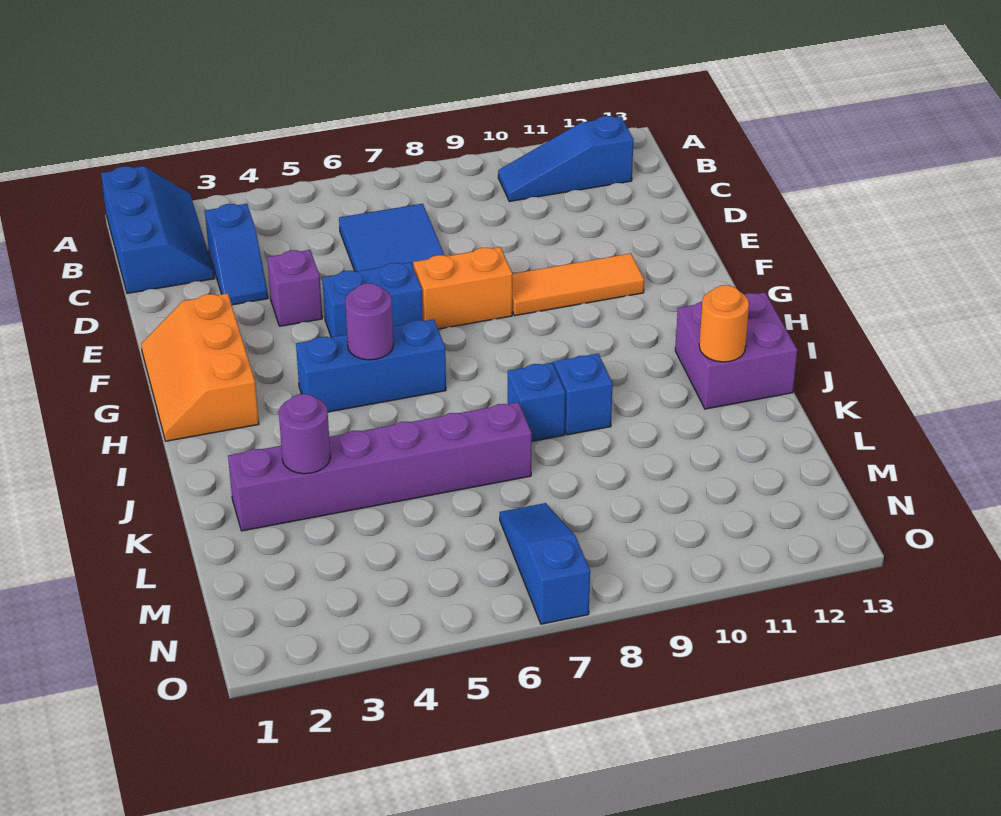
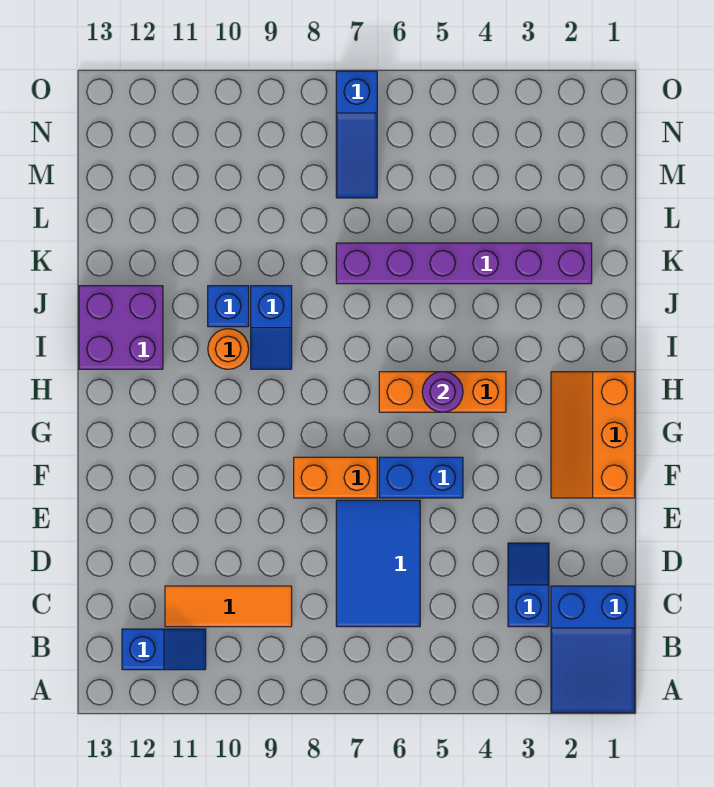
blue 2x3 slope [101,166,215,294] -> blue 2x3 slope turned to [551,586,635,713]
blue 1x3 slope [498,116,634,201] -> blue 1x2 slope [122,629,206,670]
purple 1x1 brick [267,250,322,326] -> none
orange 2x3 slope [141,293,259,441] -> orange 2x3 slope turned to [551,372,635,498]
orange 1x3 tile [512,253,644,316] -> orange 1x3 tile moved to [165,586,292,627]
blue 1x3 brick [296,319,446,412] -> orange 1x3 brick [379,372,506,412]
blue 1x1 brick [508,363,565,441] -> blue 1x1 brick moved to [208,286,249,327]
orange 1x1 round brick [699,285,749,362] -> orange 1x1 round brick moved to [208,329,249,369]
purple 1x1 round brick [279,394,330,474] -> none

